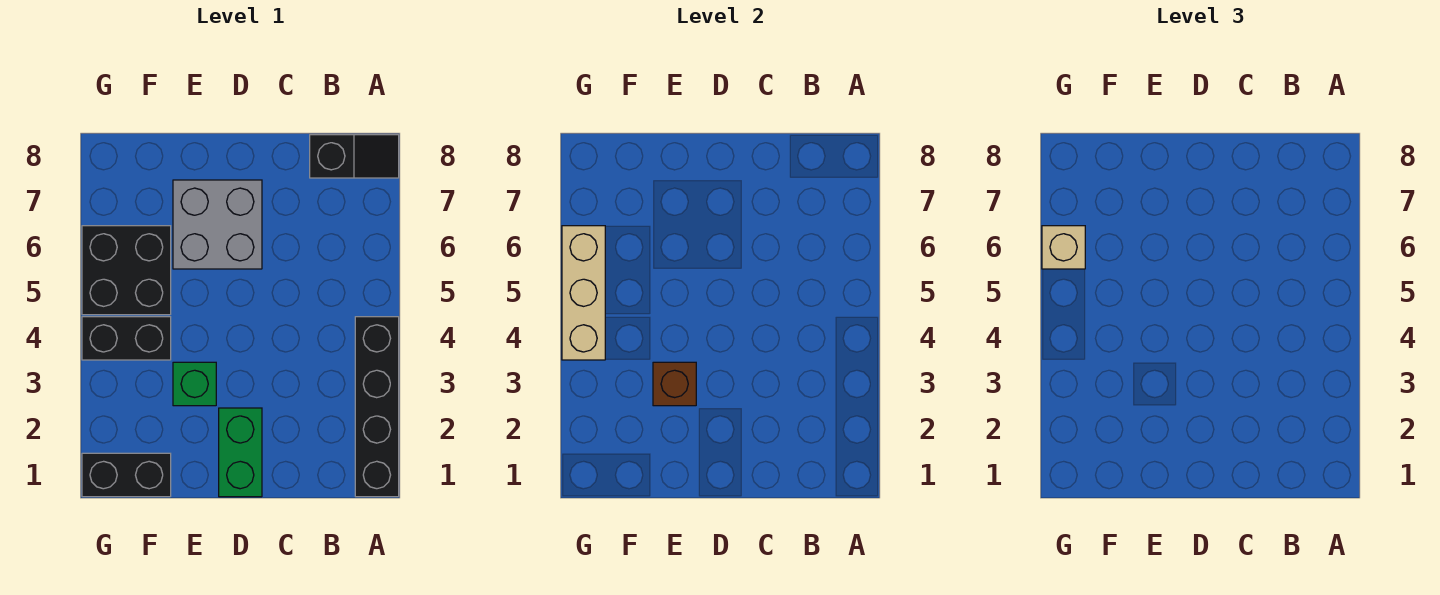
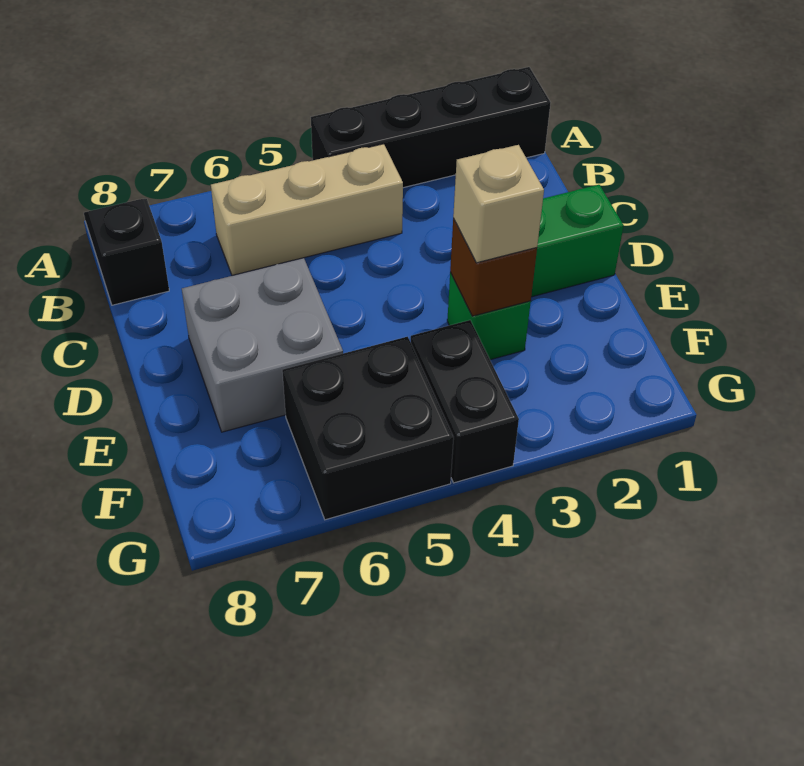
black 1x2 brick [82,453,171,497] -> none
tan 1x3 brick [562,226,605,360] -> tan 1x3 brick moved to [211,144,403,276]
tan 1x1 brick [1042,226,1085,269] -> tan 1x1 brick moved to [453,145,544,263]

